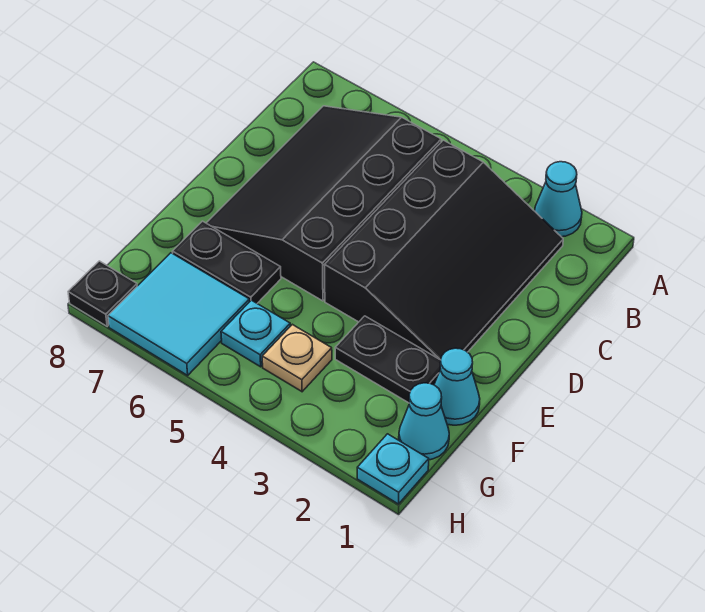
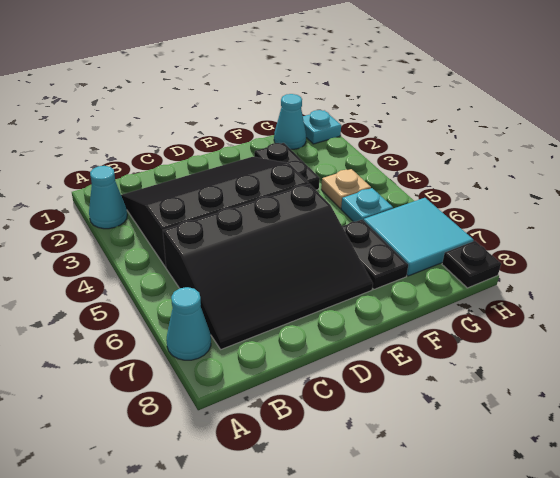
cyan 1x1 cone [434,348,480,425] -> cyan 1x1 cone moved to [166,287,211,360]

